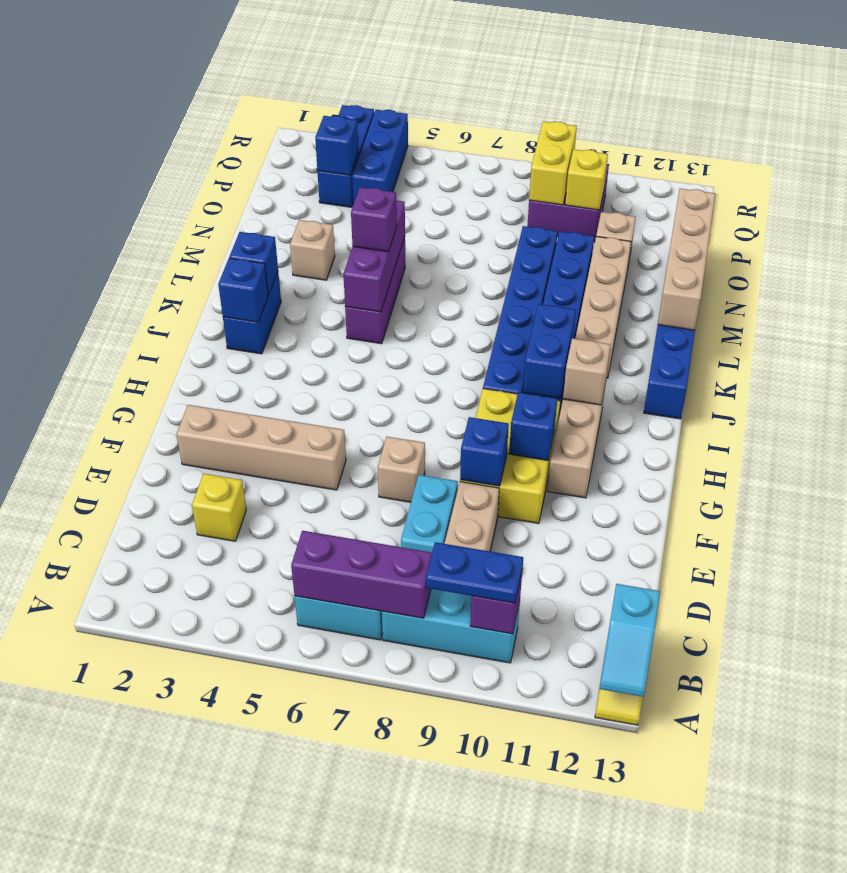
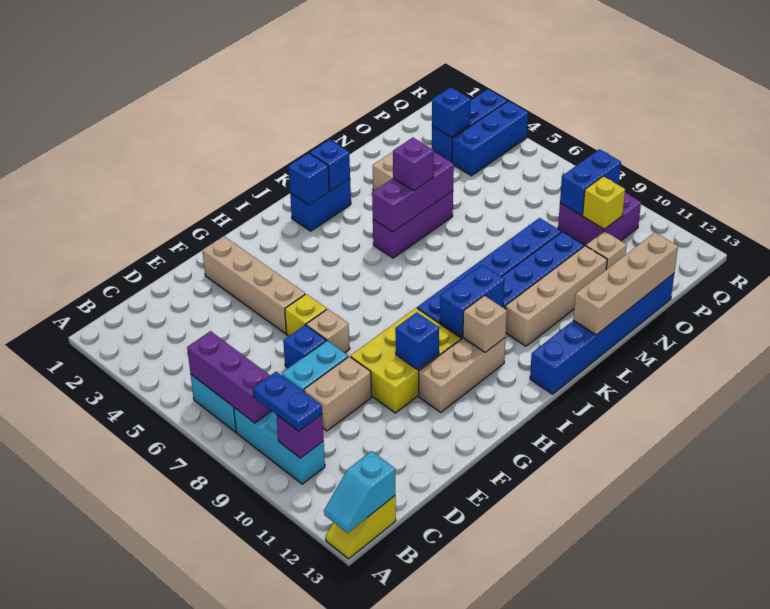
yellow 1x1 brick [192,474,246,541] -> yellow 1x1 brick moved to [285,294,327,336]
blue 1x1 brick [460,417,509,486] -> blue 1x1 brick moved to [283,325,326,368]
yellow 1x2 brick [529,121,577,205] -> blue 1x2 brick [560,149,621,215]

